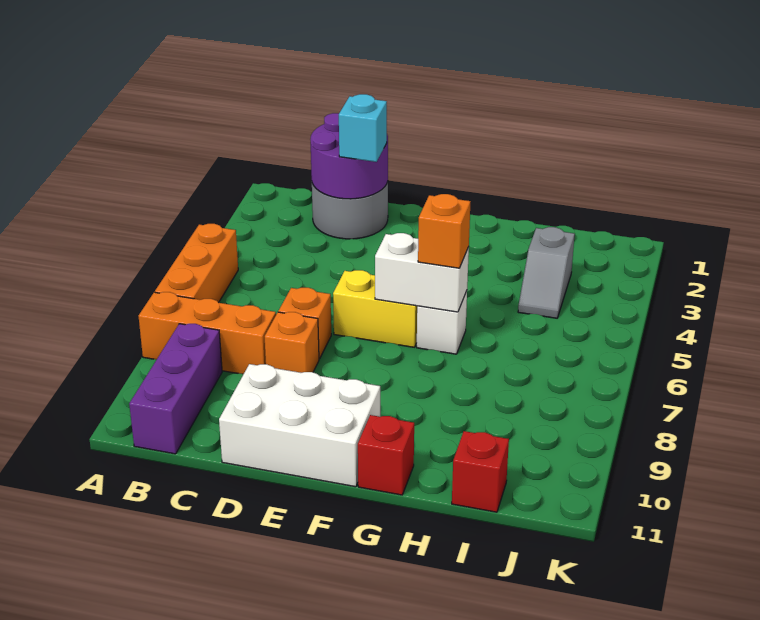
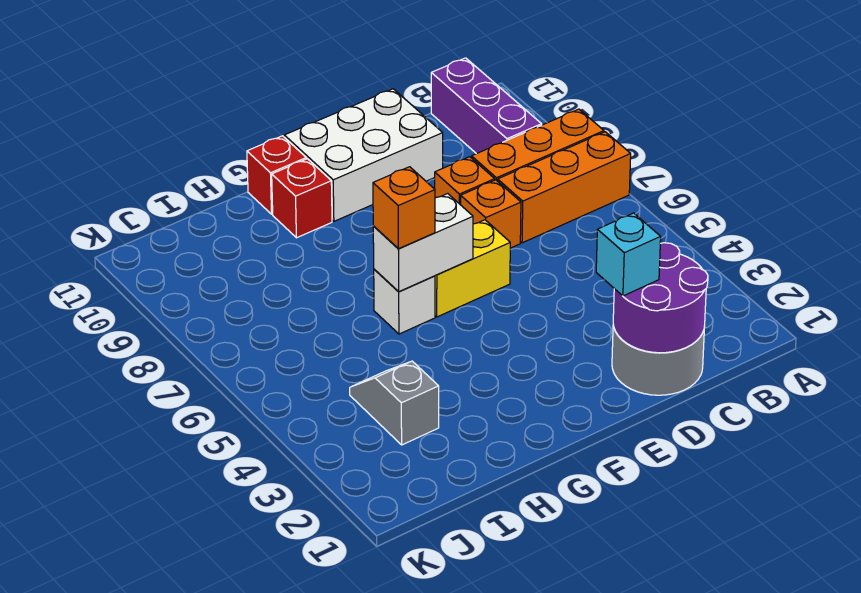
orange 1x3 brick [155,224,238,303] -> orange 1x3 brick turned to [498,132,631,243]
red 1x1 brick [452,431,509,512] -> red 1x1 brick moved to [272,159,332,238]

